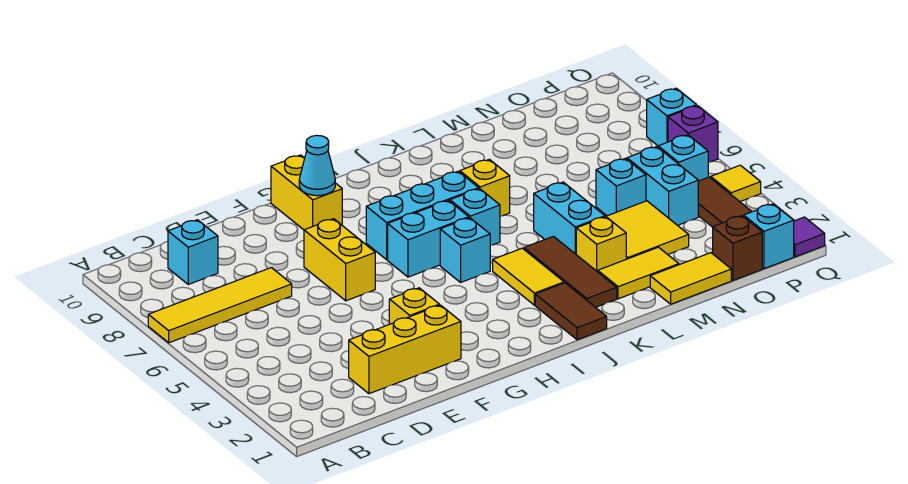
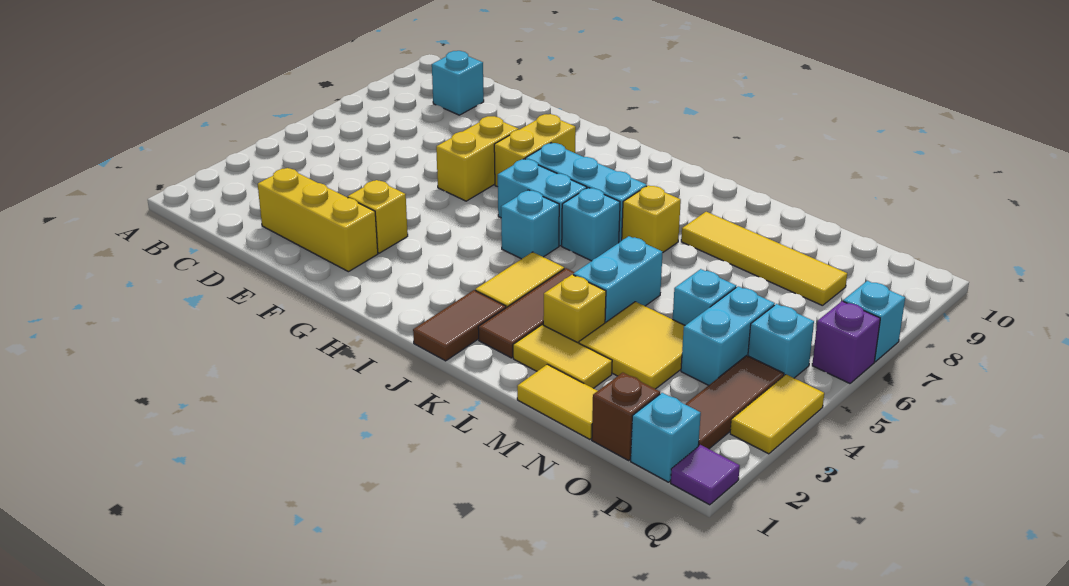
yellow 1x4 tile [148,268,292,343] -> yellow 1x4 tile moved to [681,212,847,306]
yellow 1x2 brick [271,155,342,230] -> yellow 1x2 brick moved to [494,114,576,187]
cyan 1x1 cone [299,135,335,196] -> none
yellow 1x1 tile [711,165,761,202] -> yellow 1x2 tile [730,375,824,454]

